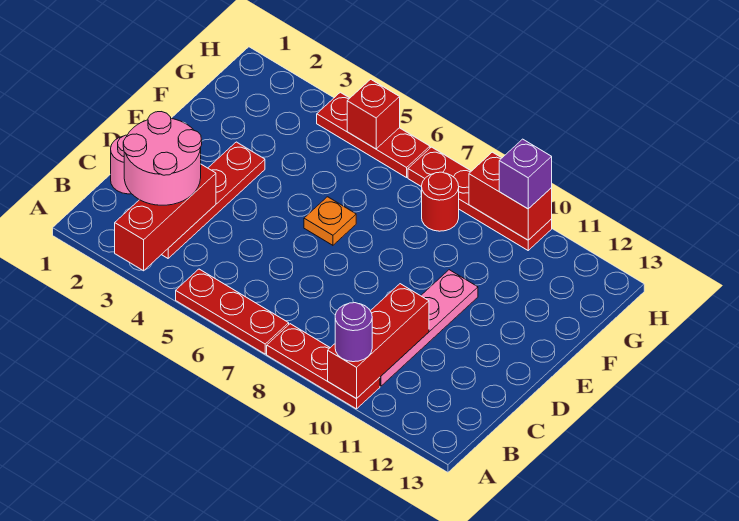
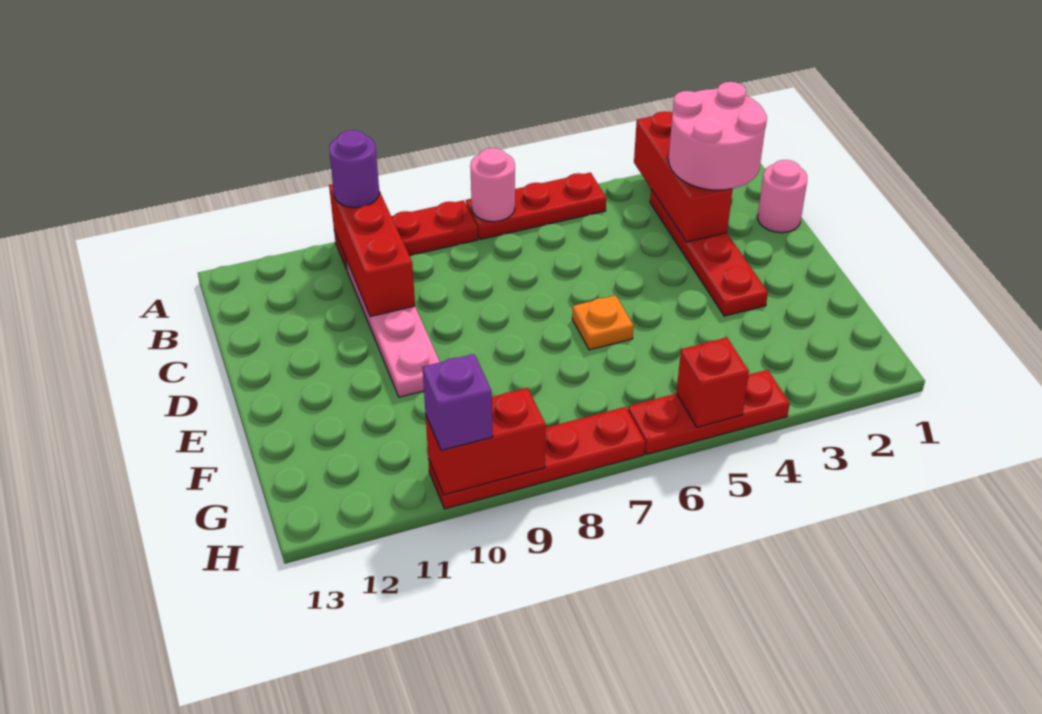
none -> pink 1x1 round brick [470,148,515,222]
red 1x1 round brick [422,172,459,231] -> none

